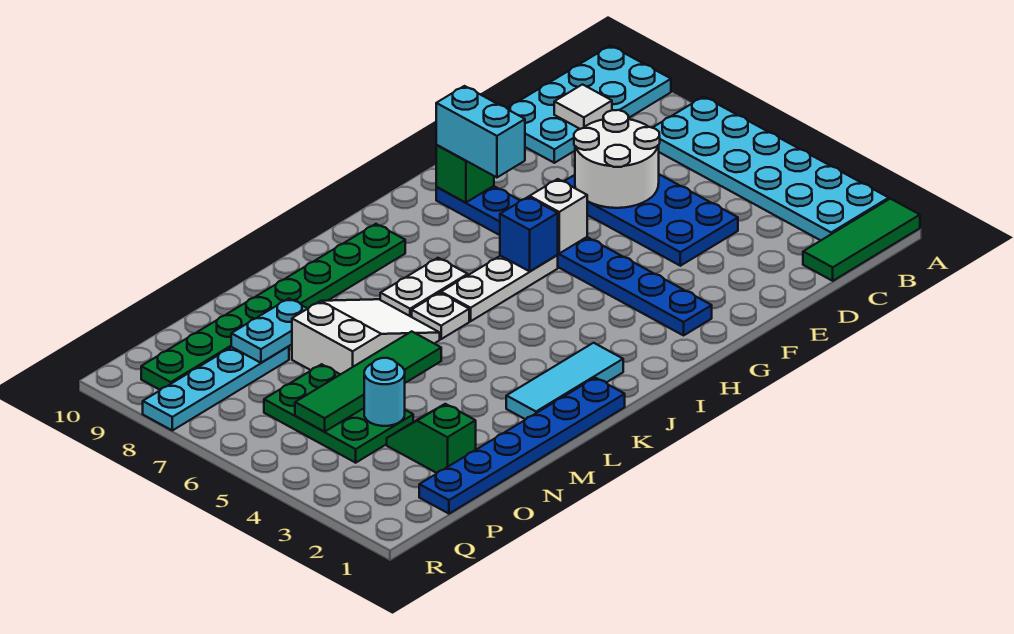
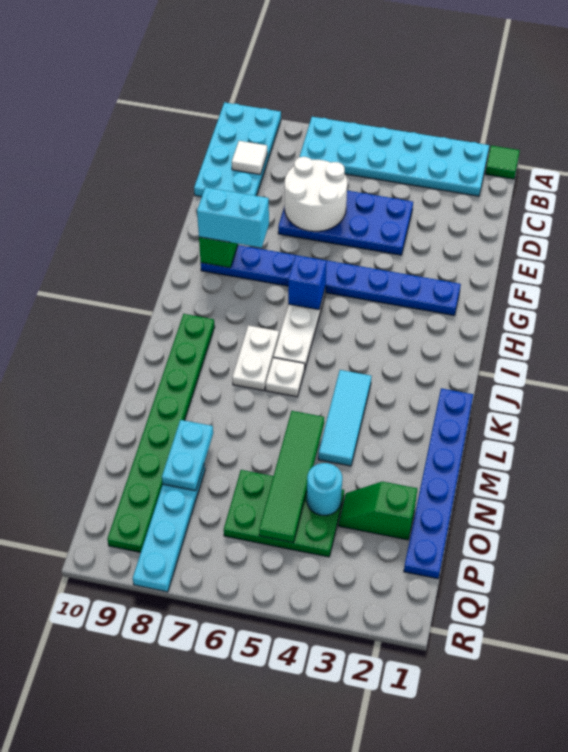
green 1x3 tile [803,199,920,281] -> green 1x1 tile [485,146,520,179]
white 1x1 brick [530,179,587,253] -> none
cyan 1x3 tile [506,343,623,419] -> cyan 1x3 tile moved to [318,370,372,466]
white 2x3 slope [292,299,440,374] -> none

